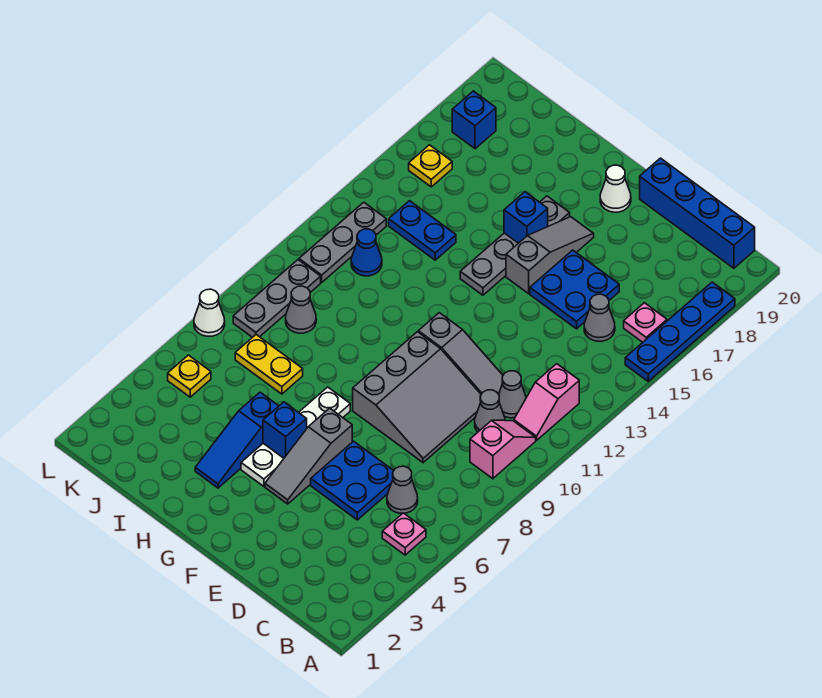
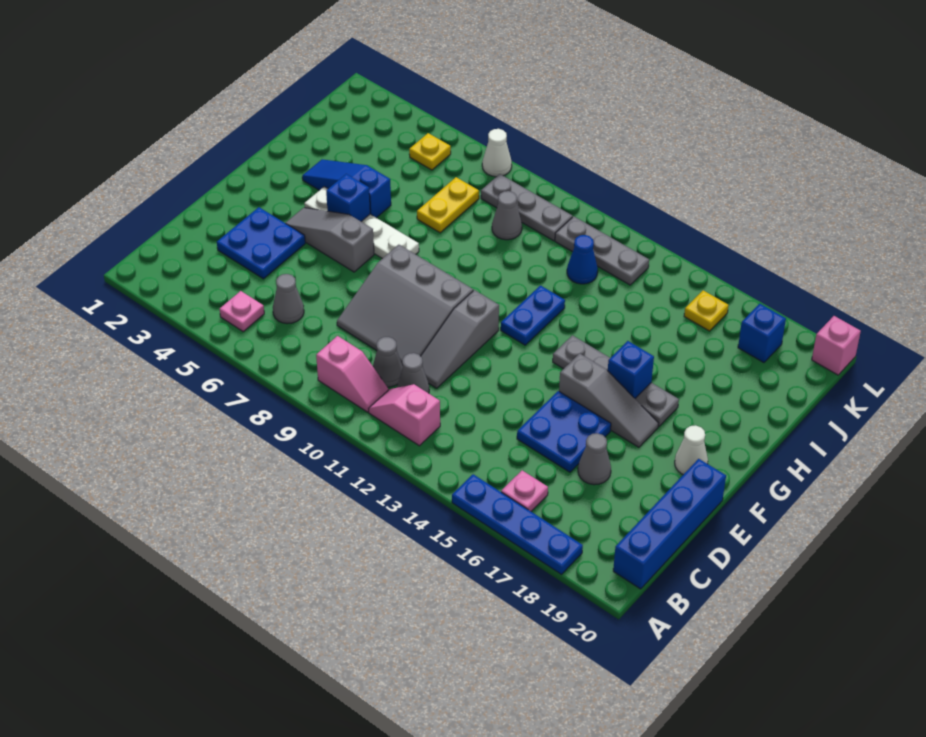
grey 1x1 cone [584,294,615,341] -> grey 1x1 cone moved to [578,433,611,485]
blue 2x2 plate [311,441,394,520] -> blue 2x2 plate moved to [217,207,305,279]
blue 1x2 plate [389,201,456,260] -> blue 1x2 plate moved to [501,286,565,345]
none -> pink 1x1 brick [812,316,861,375]

